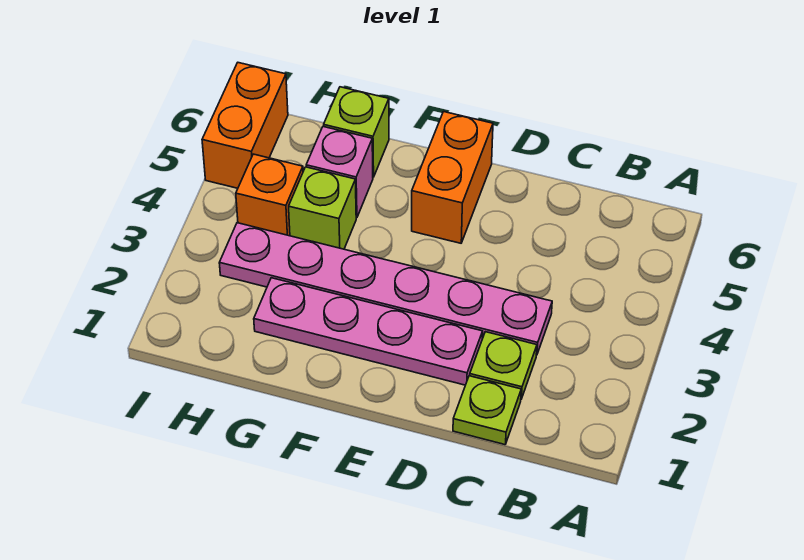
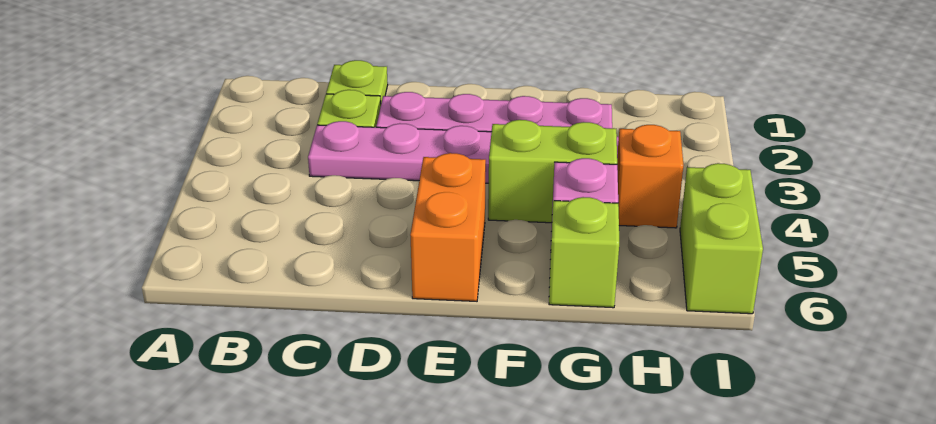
lime 1x1 brick [289,167,356,249] -> lime 1x2 brick [488,120,617,223]
orange 1x2 brick [202,63,288,188] -> lime 1x2 brick [680,163,763,314]

